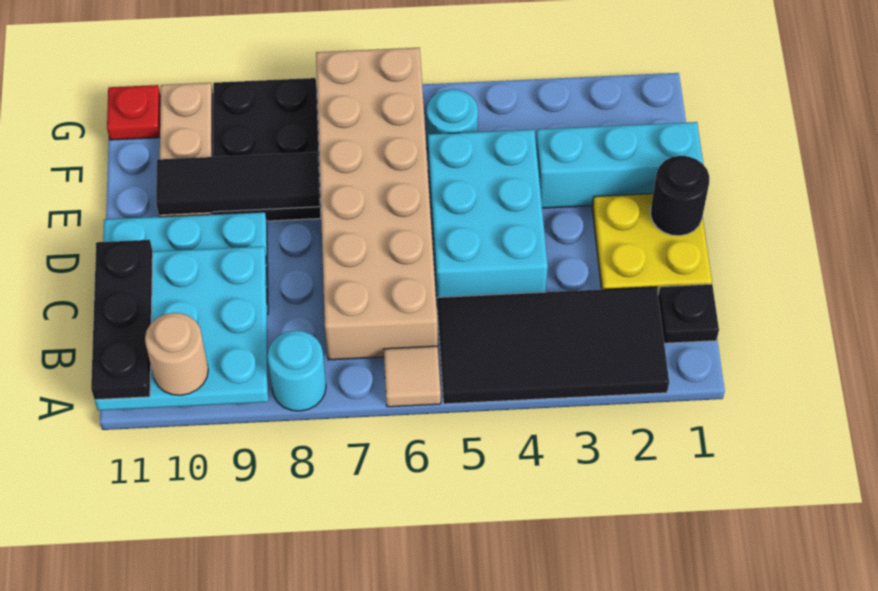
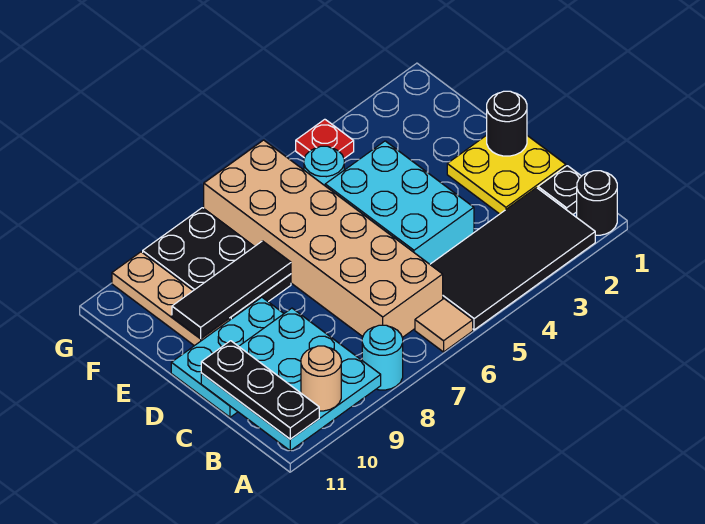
none -> black 1x1 round brick [577,171,617,235]
cyan 1x3 brick [536,122,703,208] -> none
red 1x1 plate [107,85,161,140] -> red 1x1 plate moved to [296,119,354,158]

